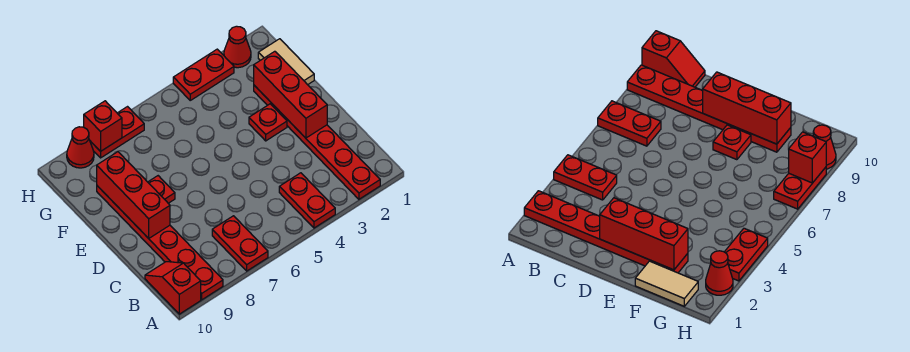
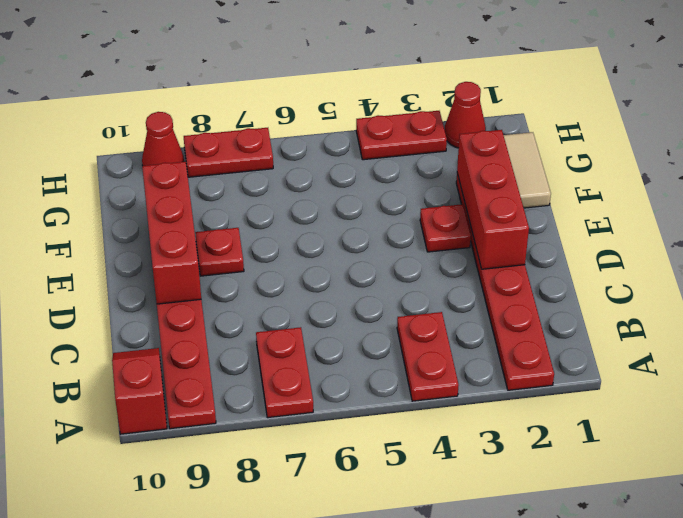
red 1x1 brick [84,101,122,151] -> none

